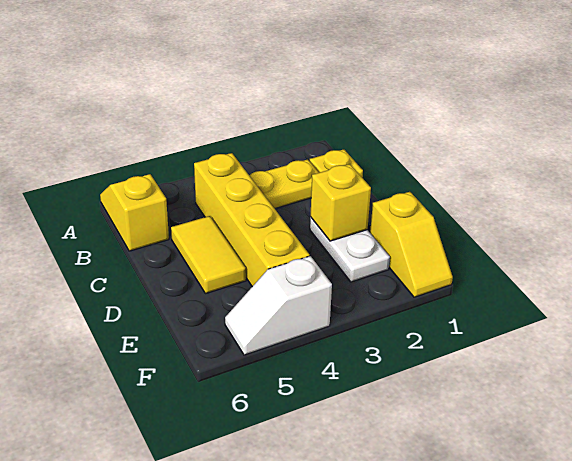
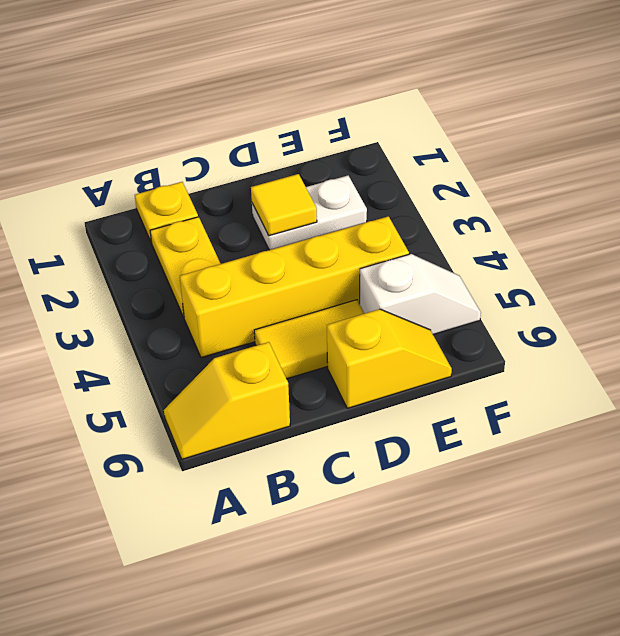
yellow 1x1 brick [310,164,371,241] -> yellow 1x1 tile [251,174,317,236]
yellow 1x2 slope [370,192,453,297] -> yellow 1x2 slope moved to [327,309,452,408]
white 1x2 slope [225,256,332,355] -> white 1x2 slope turned to [360,254,481,335]

